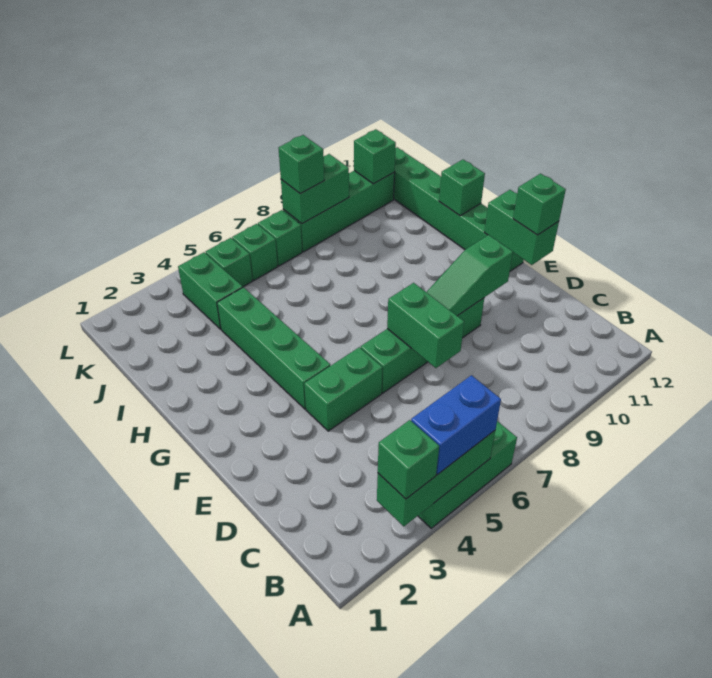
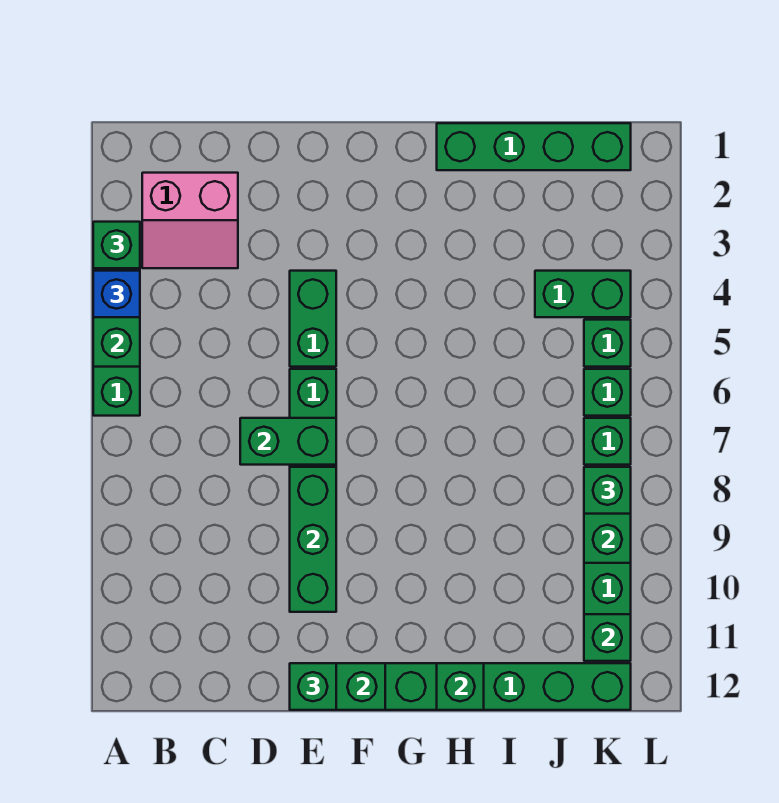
blue 1x2 brick [411,375,501,475] -> blue 1x1 brick [93,271,140,317]
none -> pink 2x2 slope [142,173,238,268]
green 1x3 slope [427,235,513,316] -> green 1x3 brick [290,467,336,612]
green 1x4 brick [217,287,330,409] -> green 1x4 brick moved to [437,123,631,170]

